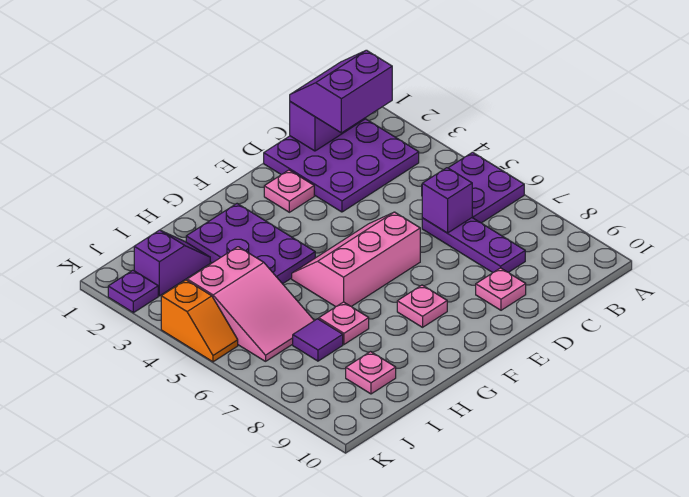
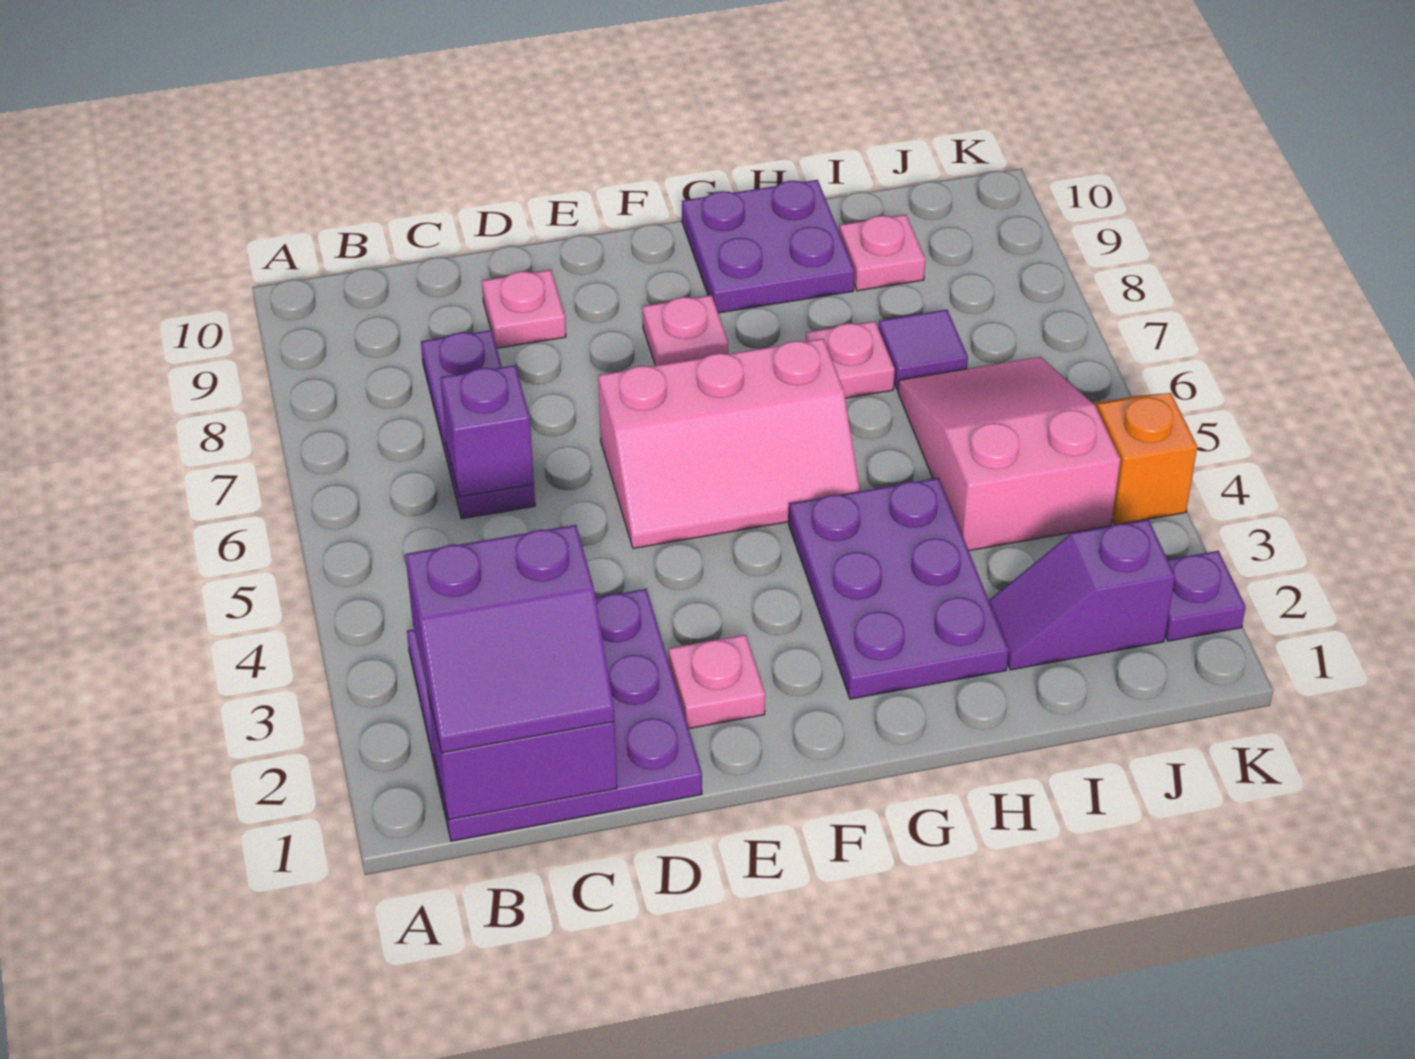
purple 2x2 plate [449,152,524,223] -> purple 2x2 plate moved to [682,180,855,313]

